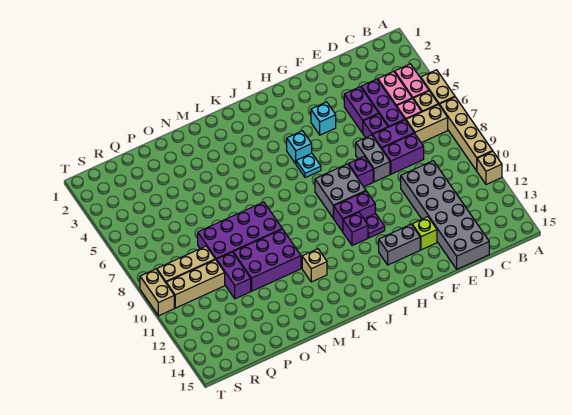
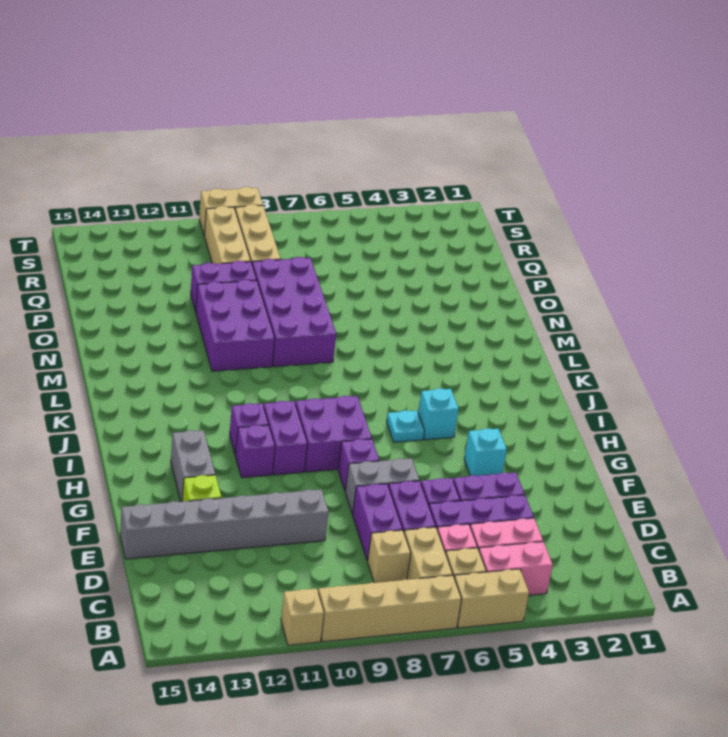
grey 2x6 brick [401,161,489,269] -> grey 1x6 brick [120,489,329,559]
grey 2x2 brick [315,164,366,218] -> purple 2x2 brick [295,396,372,472]
purple 1x1 plate [364,214,385,238] -> purple 1x1 brick [235,425,275,478]
tan 1x1 brick [302,249,327,282] -> tan 1x1 brick moved to [368,530,411,583]

